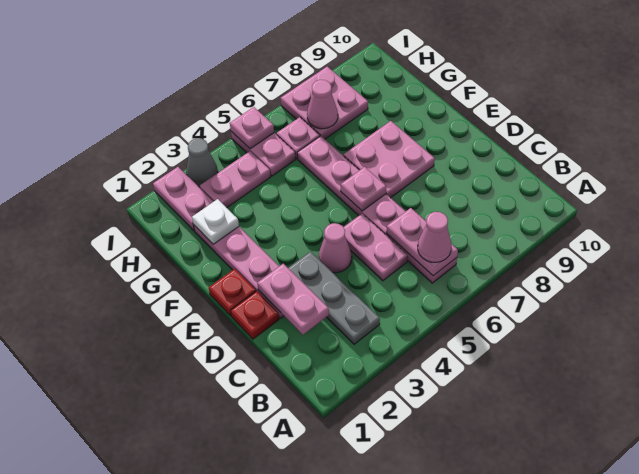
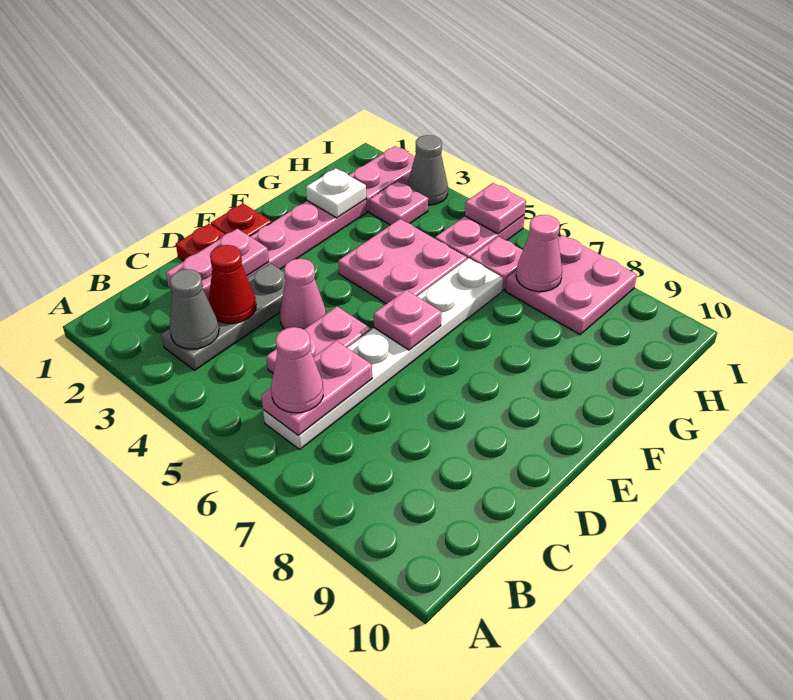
none -> grey 1x1 cone [170,269,219,349]
pink 1x6 plate [297,136,457,283] -> white 1x6 plate [263,258,503,449]
none -> red 1x1 cone [209,245,256,323]
pink 2x2 plate [344,121,435,198] -> pink 2x2 plate moved to [338,219,467,304]
pink 1x2 plate [200,151,270,208] -> pink 1x1 plate [369,181,428,225]

